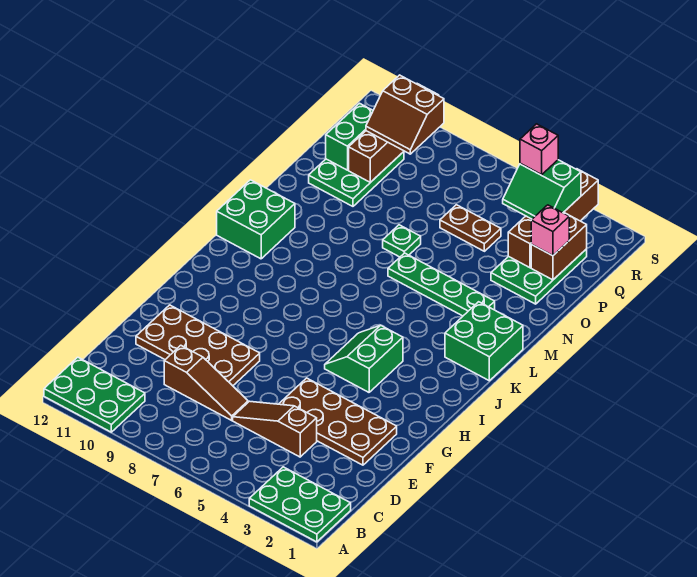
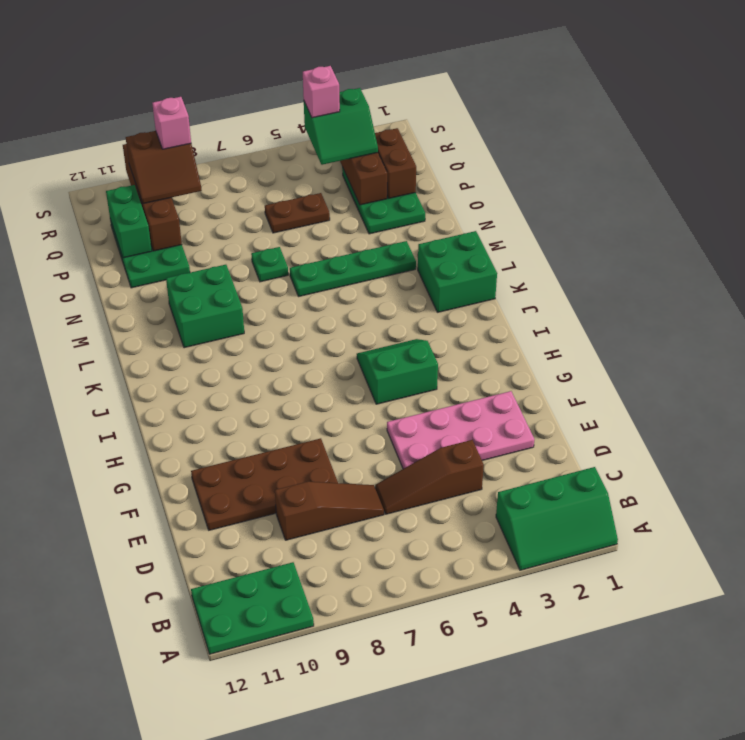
green 2x3 plate [249,467,351,542] -> green 2x3 slope [496,467,618,570]
brown 2x4 plate [279,378,397,465] -> pink 2x4 plate [387,391,534,469]
green 2x2 slope [325,325,403,392] -> green 2x2 slope turned to [357,339,438,404]
green 2x2 brick [217,180,295,259] -> green 2x2 brick moved to [166,265,244,348]
pink 1x1 brick [531,205,569,256] -> pink 1x1 brick moved to [152,97,191,149]

